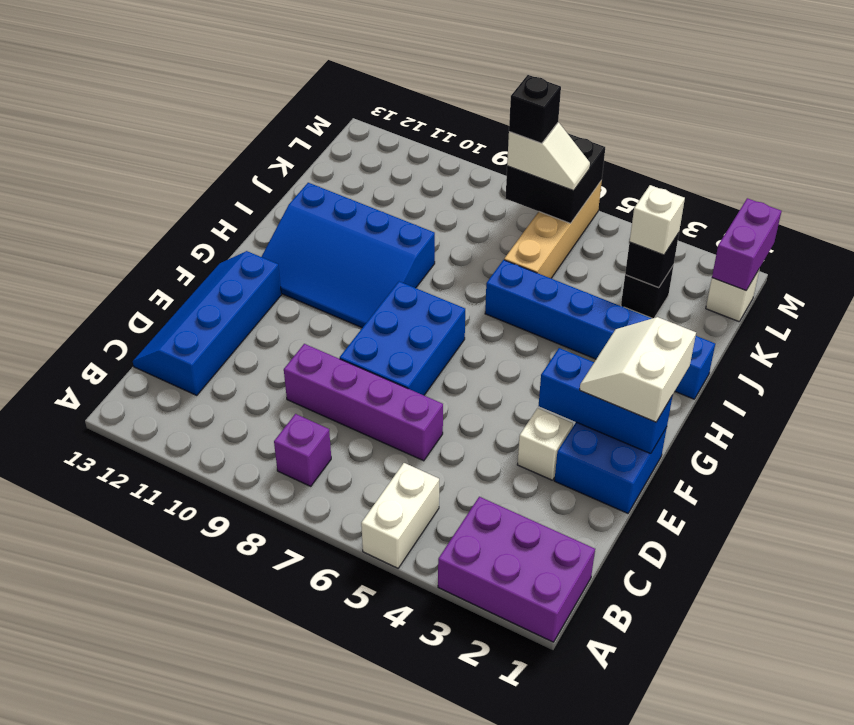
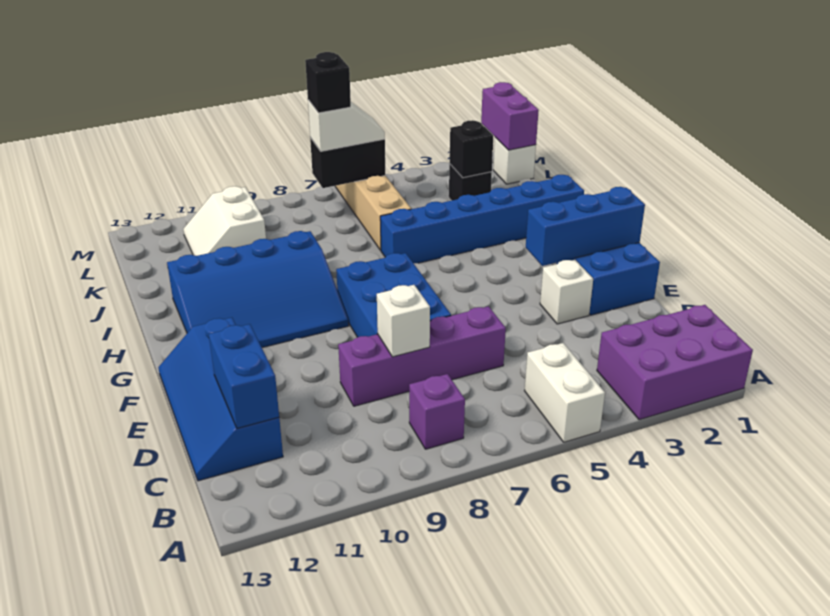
none -> blue 1x2 brick [209,324,279,428]
white 2x2 slope [580,317,696,422] -> white 2x2 slope moved to [183,186,266,256]
white 1x1 brick [630,185,685,255] -> white 1x1 brick moved to [377,285,430,357]
black 2x2 brick [506,133,605,223] -> black 1x2 brick [310,138,385,188]

